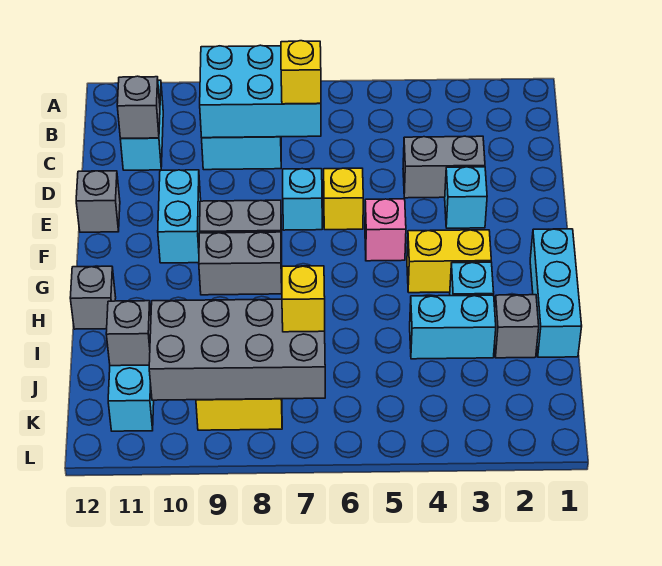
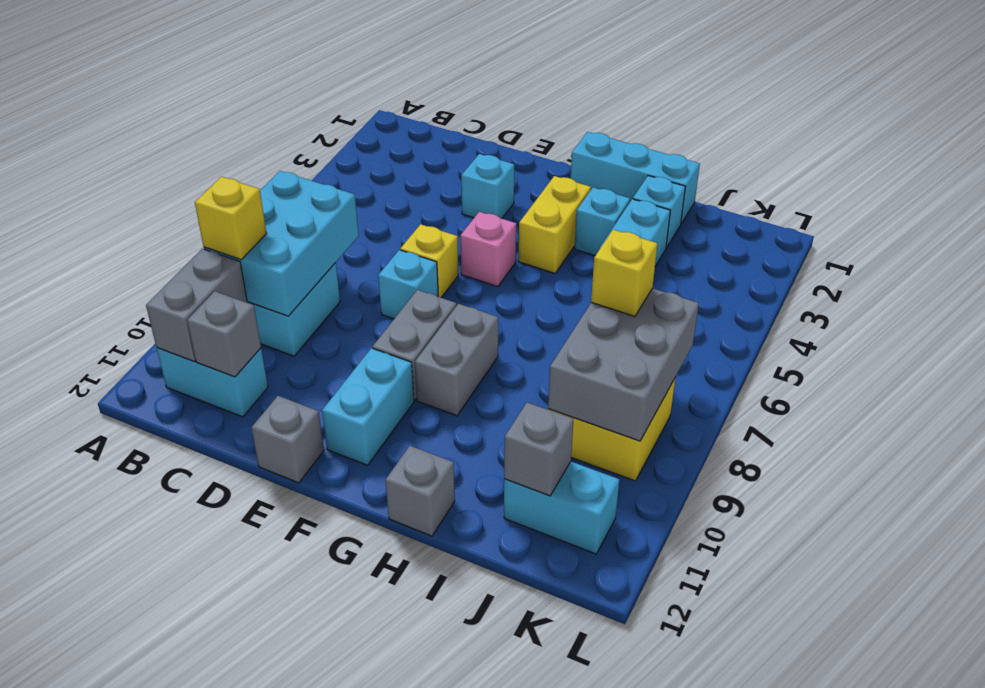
yellow 1x1 brick [281,41,321,104] -> yellow 1x1 brick moved to [195,177,267,259]
grey 1x2 brick [403,136,485,198] -> grey 1x2 brick moved to [146,249,247,361]
cyan 1x2 brick [158,170,201,263] -> cyan 1x2 brick turned to [322,348,414,465]
grey 1x1 brick [495,295,539,358] -> cyan 1x1 brick [633,176,685,248]
grey 2x4 brick [149,299,325,400] -> grey 2x3 brick [548,288,699,441]

